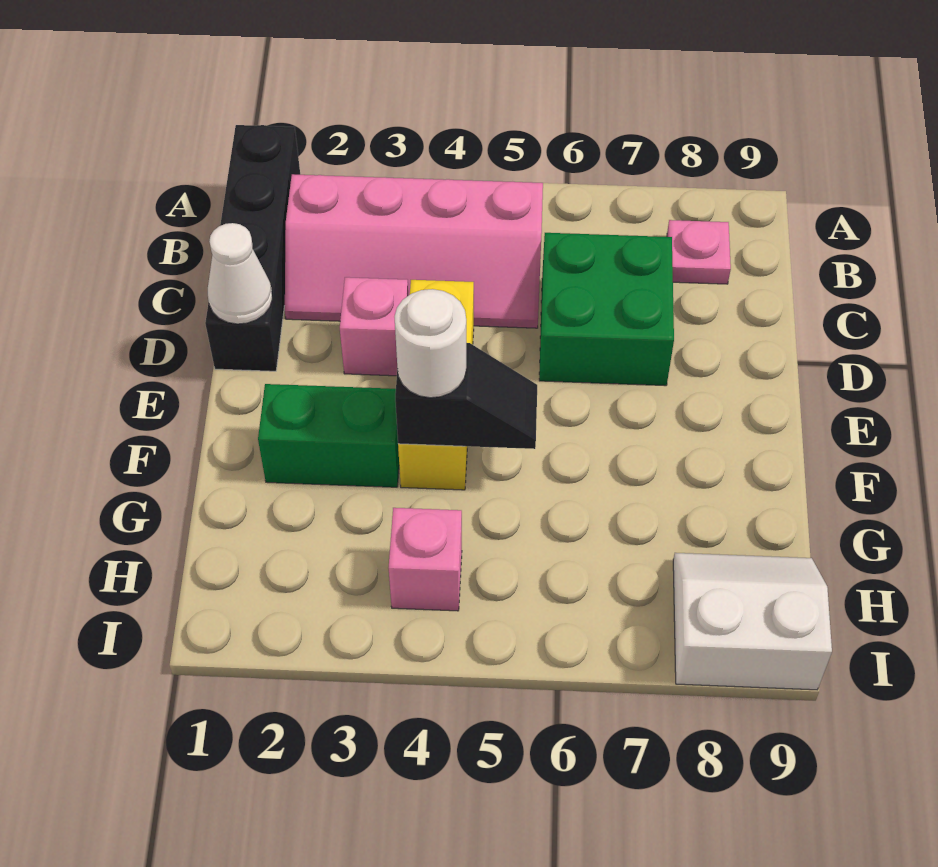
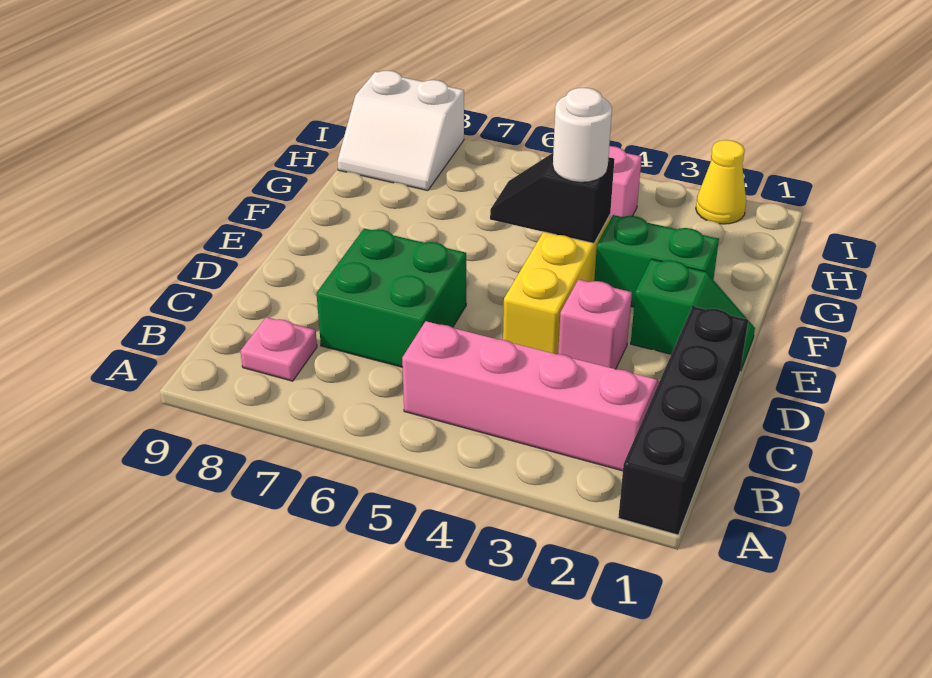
white 1x1 cone [208,223,272,324] -> none
none -> green 1x2 slope [631,259,755,371]
none -> yellow 1x1 cone [696,140,746,224]

